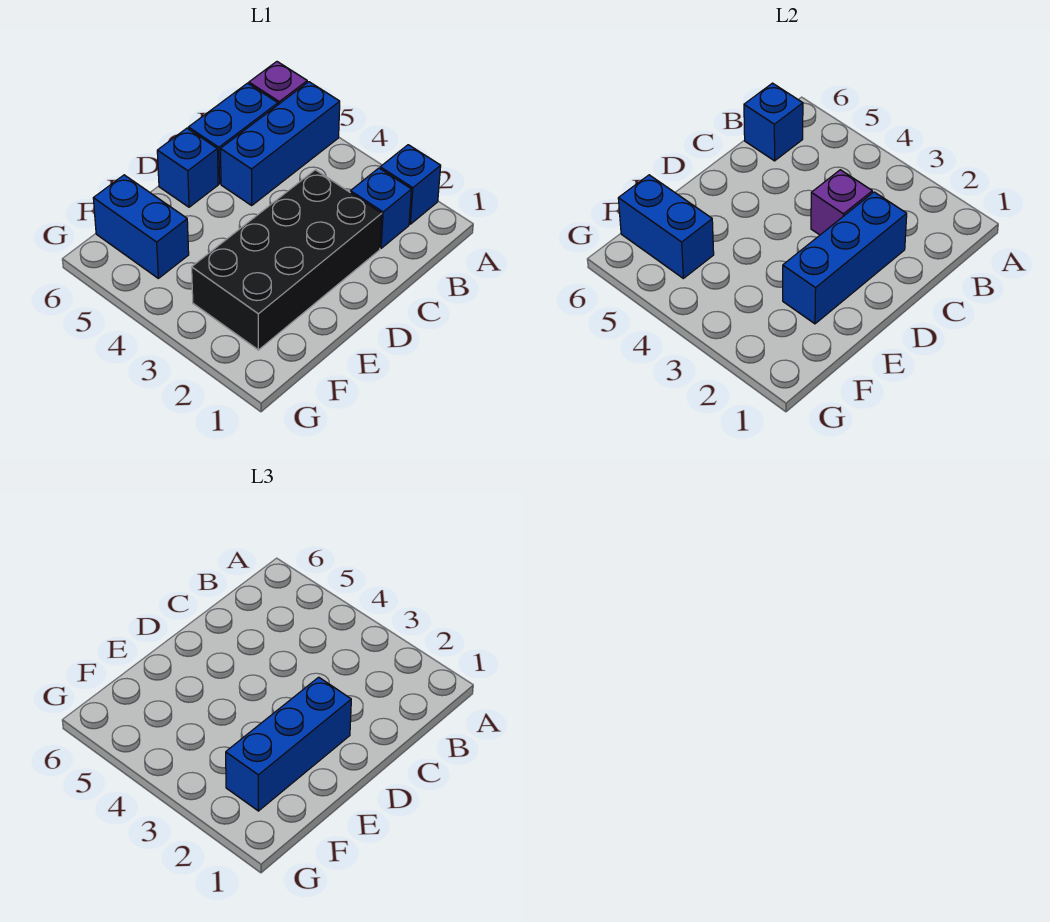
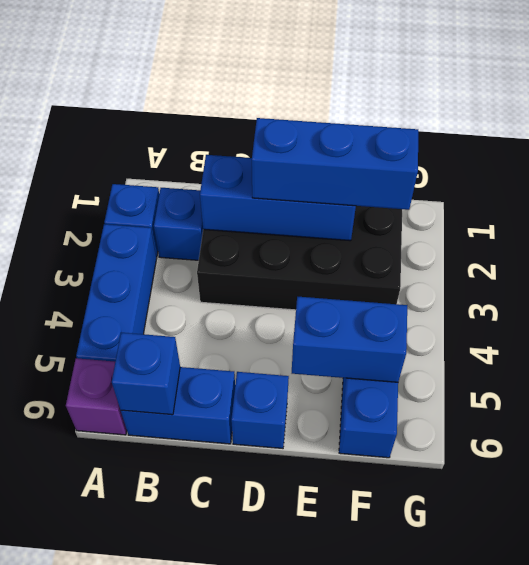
blue 1x3 brick [221,82,340,205] -> blue 1x3 brick turned to [76,224,156,362]
purple 1x1 brick [811,170,872,235] -> none
blue 1x2 brick [618,175,714,278] -> blue 1x2 brick turned to [292,297,407,382]

